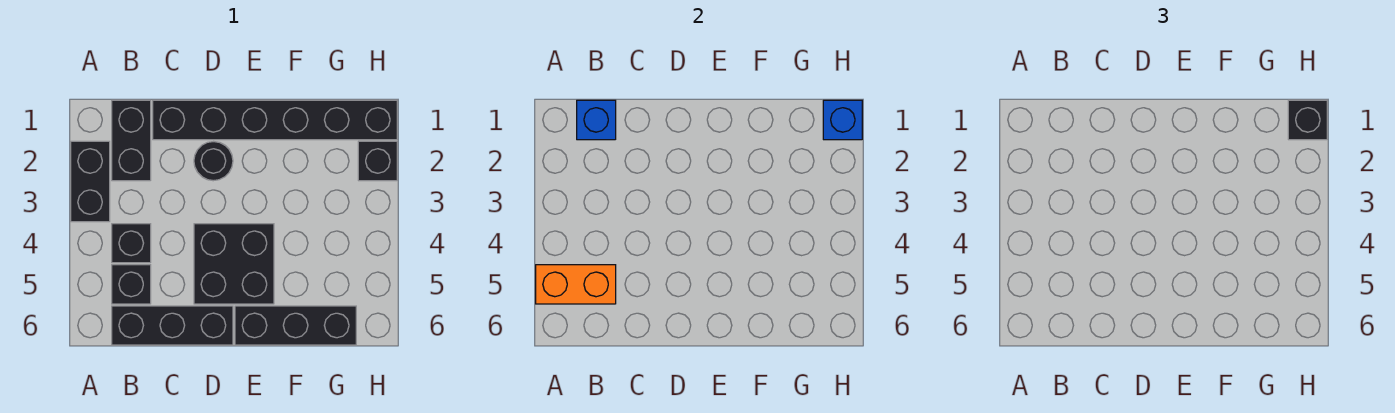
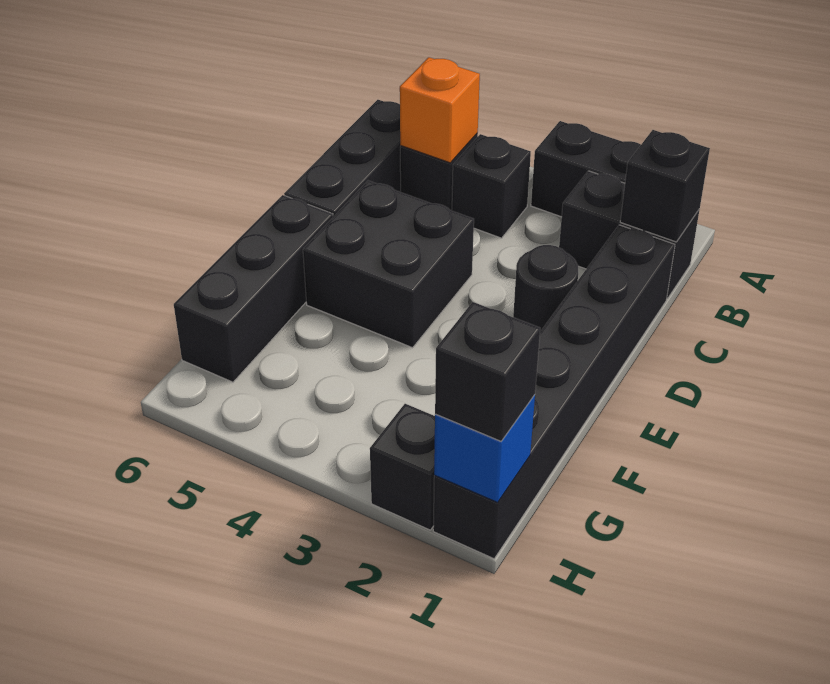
orange 1x2 brick [536,265,616,304] -> orange 1x1 brick [400,57,480,163]
blue 1x1 brick [577,100,616,140] -> black 1x1 brick [620,130,710,242]

